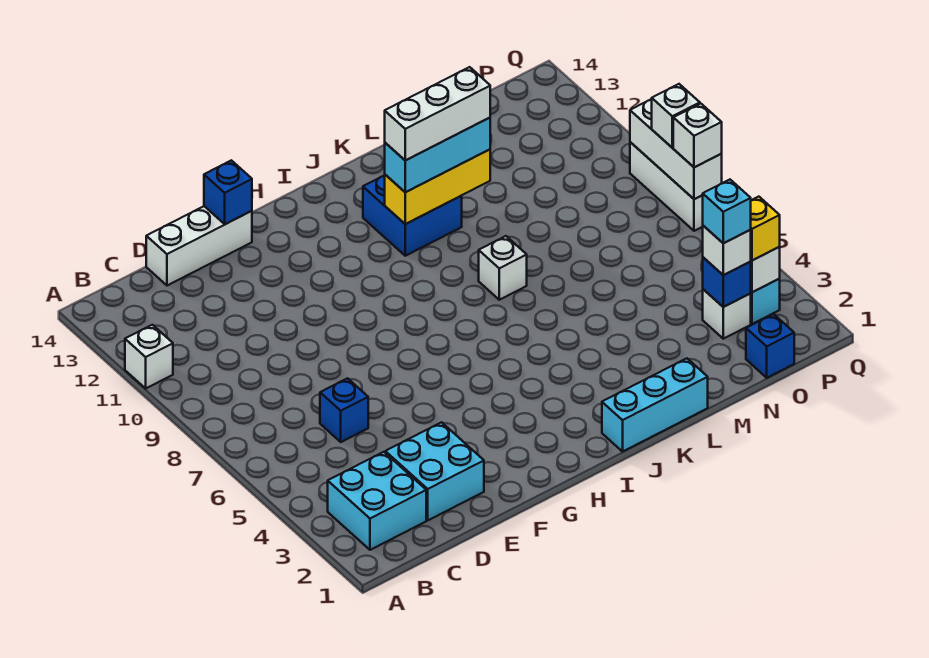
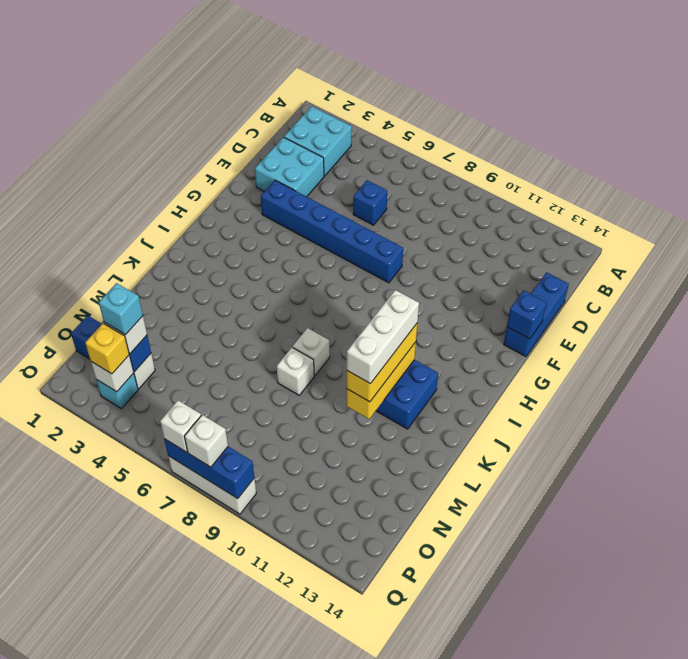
white 1x1 brick [125,325,173,388] -> white 1x1 brick moved to [277,347,314,395]
white 1x3 brick [146,206,252,286] -> blue 1x3 brick [504,272,569,357]
none -> blue 1x6 brick [261,180,403,283]
cyan 1x3 brick [602,358,708,451] -> none
cyan 1x3 brick [385,118,490,192] -> yellow 1x3 brick [347,324,417,402]
white 1x3 brick [630,99,722,199] -> blue 1x3 brick [164,439,254,499]

